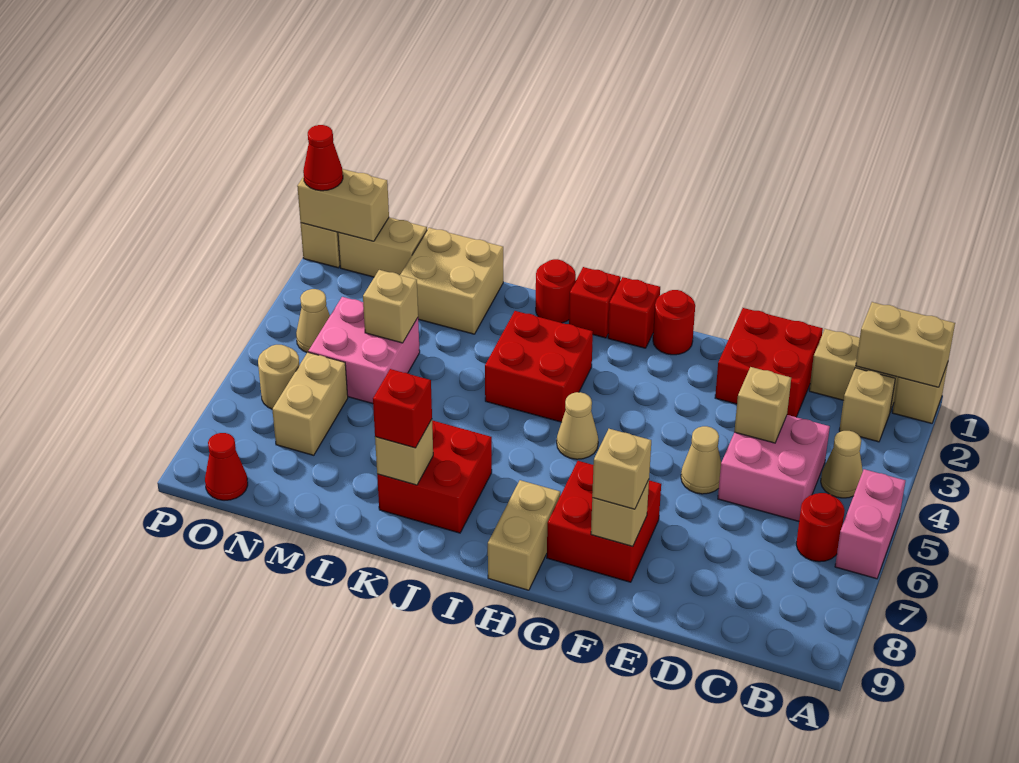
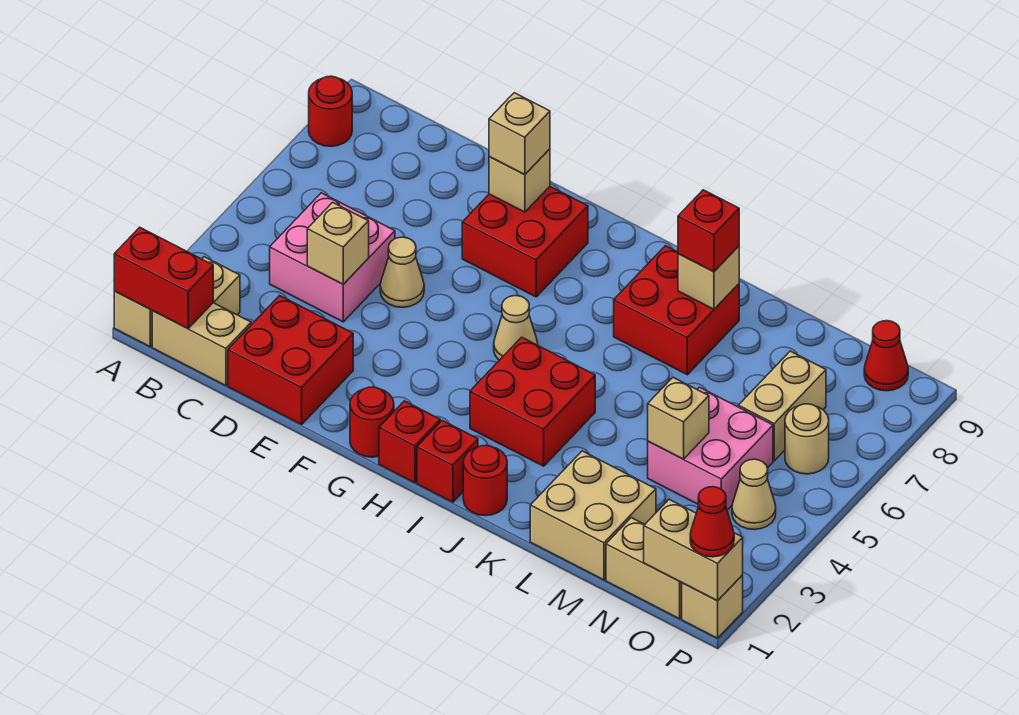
tan 1x2 brick [856,302,955,387] -> red 1x2 brick [114,227,213,329]
pink 1x2 brick [835,469,905,579] -> none
tan 1x1 cone [821,431,863,498] -> none
red 1x1 round brick [796,493,845,562] -> red 1x1 round brick moved to [309,76,352,146]
tan 1x2 brick [488,480,560,590] -> none

